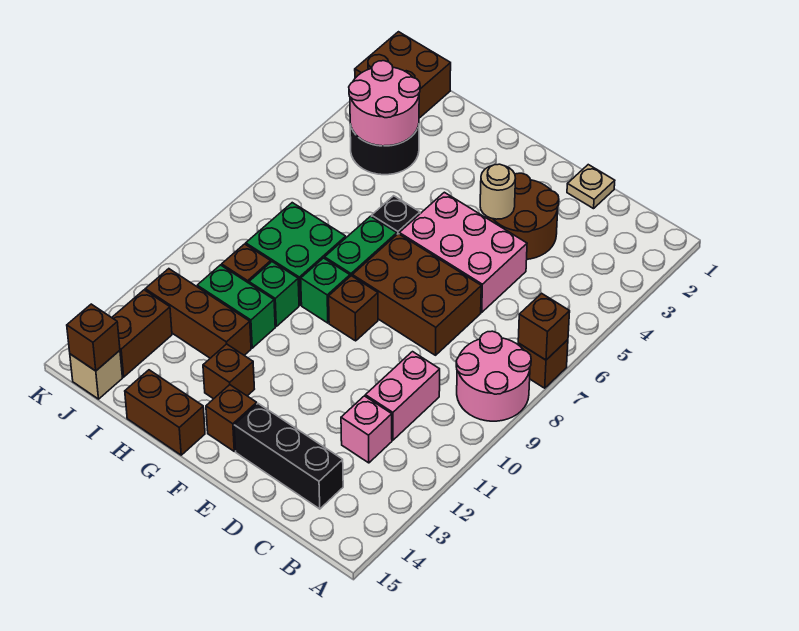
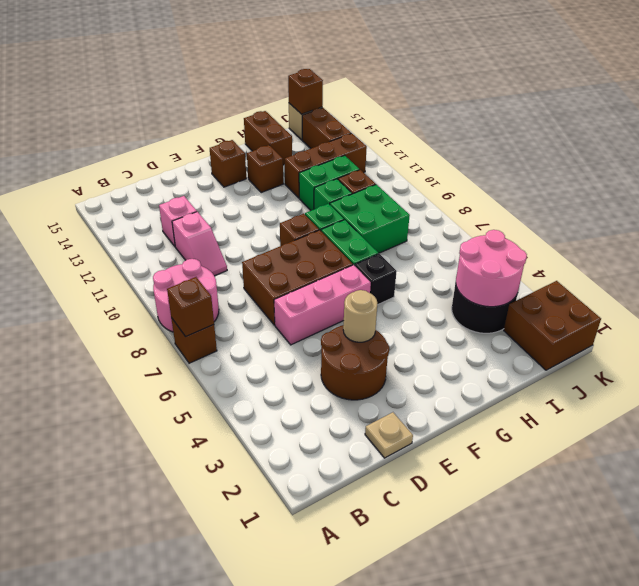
pink 1x2 brick [365,352,440,440] -> pink 1x2 slope [172,212,227,276]
black 1x3 brick [234,404,343,509] -> none
pink 2x3 brick [399,192,527,312] -> pink 1x3 brick [274,265,371,345]
brown 1x2 brick [125,370,205,455] -> brown 1x2 brick turned to [244,111,292,165]

